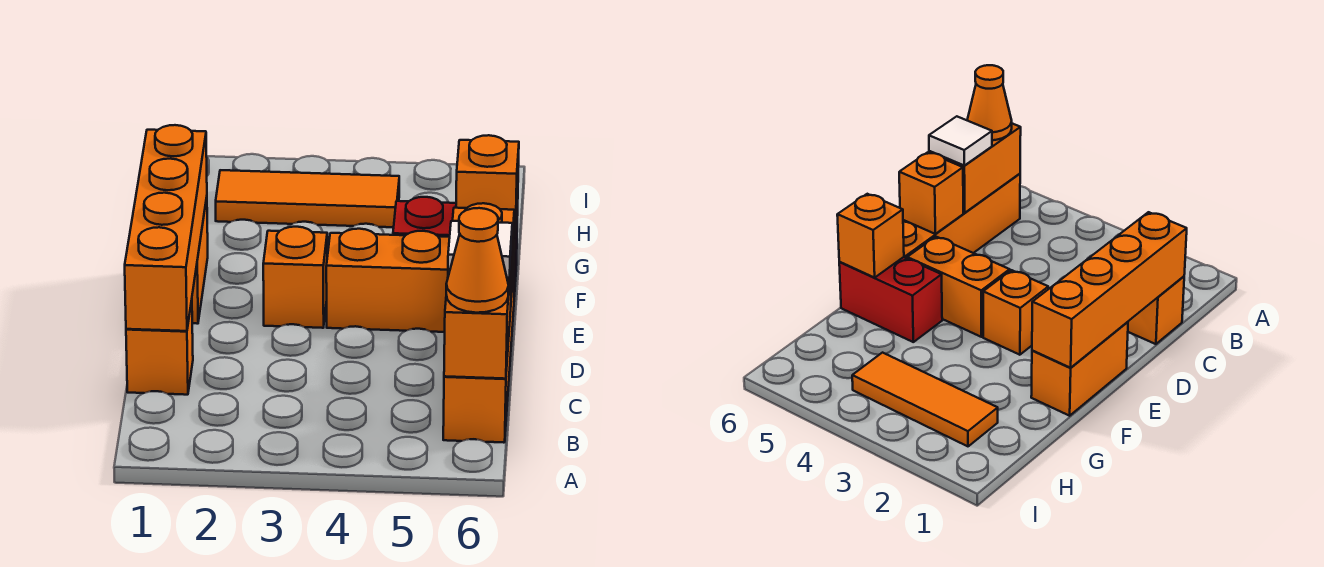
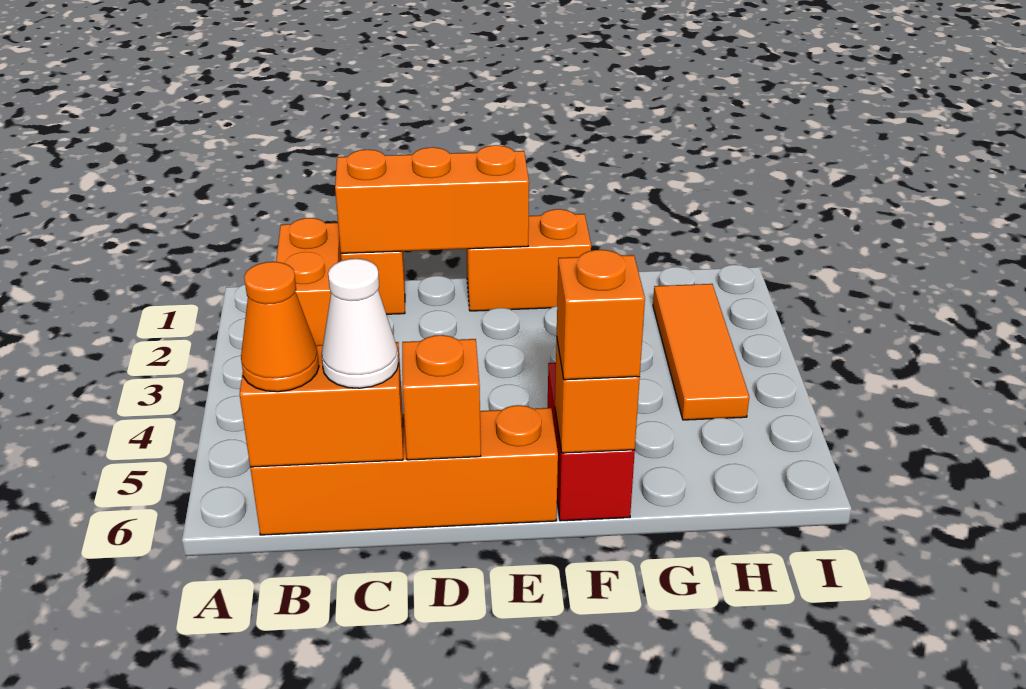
orange 1x4 brick [125,125,207,331] -> orange 1x3 brick [335,145,529,253]
white 1x1 tile [448,221,512,278] -> white 1x1 cone [322,259,399,388]
orange 1x1 brick [263,227,327,328] -> orange 1x1 brick moved to [557,250,645,380]
orange 1x2 brick [326,229,450,332] -> orange 1x2 brick moved to [276,218,341,345]

